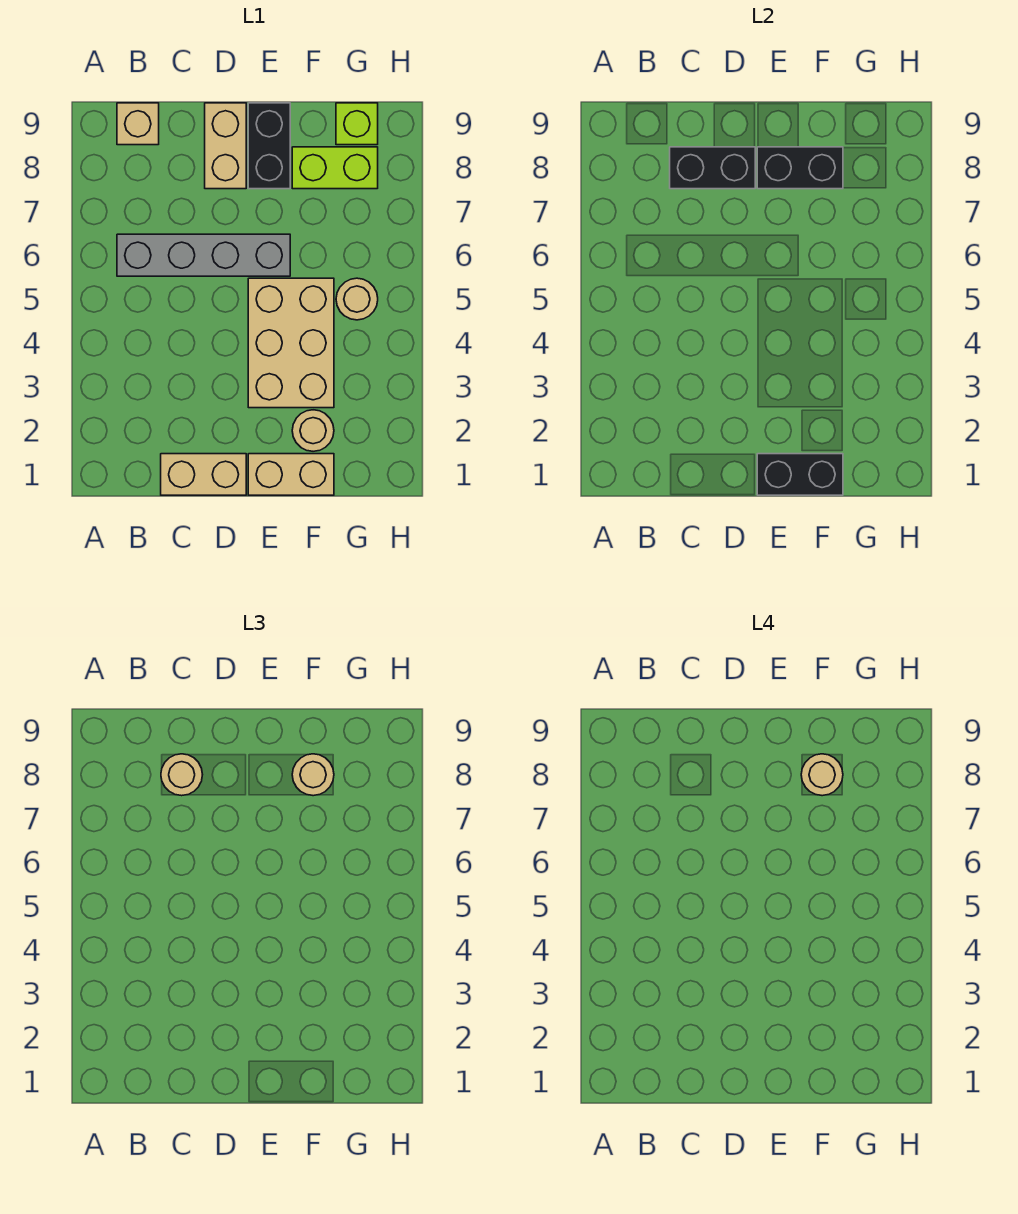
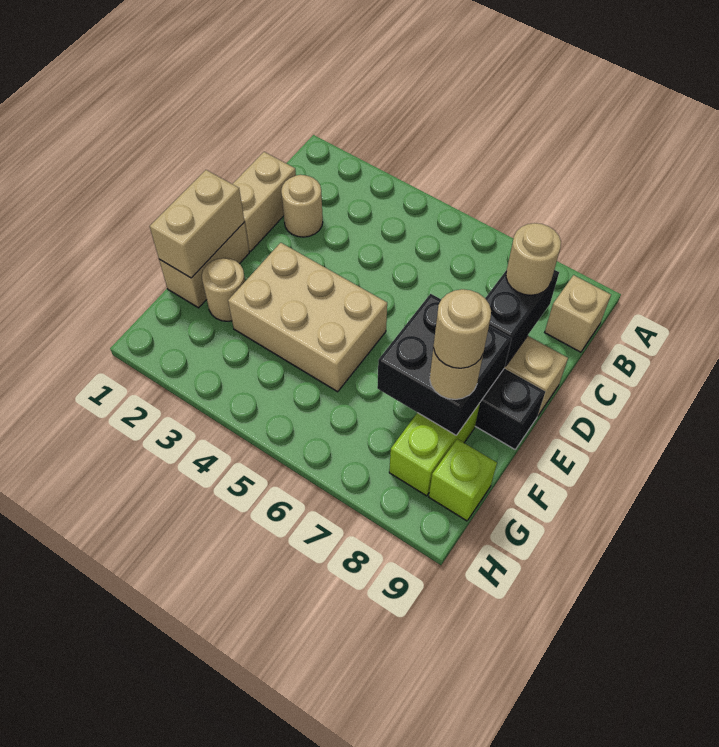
grey 1x4 brick [117,234,290,276] -> none
black 1x2 brick [757,454,843,495] -> tan 1x2 brick [150,170,244,278]
black 1x2 brick [757,147,843,189] -> black 2x2 brick [377,294,512,435]
tan 1x1 round brick [336,278,378,320] -> tan 1x1 round brick moved to [281,175,323,237]

